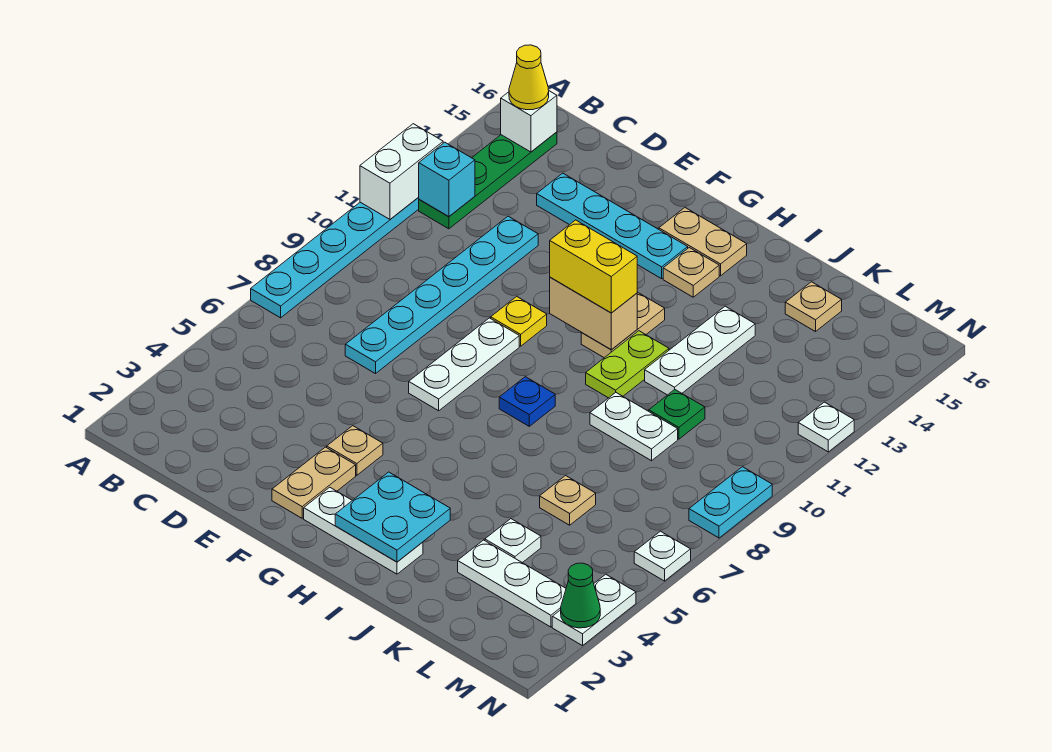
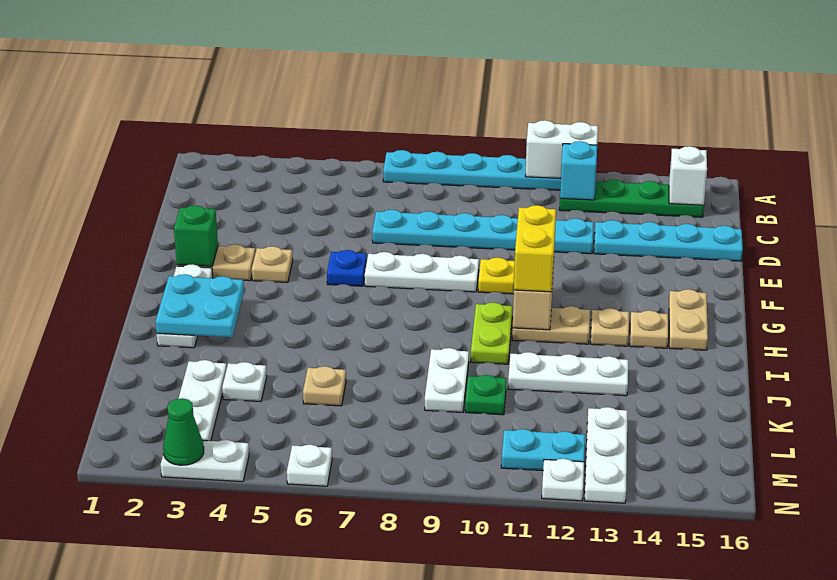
yellow 1x1 cone [509,45,549,110] -> none
cyan 1x4 plate [537,173,688,279] -> cyan 1x4 plate turned to [594,220,743,261]
none -> green 1x1 brick [174,205,218,266]
blue 1x1 plate [499,377,555,426] -> blue 1x1 plate moved to [327,250,367,286]
lime 1x2 plate [586,331,669,398] -> lime 1x2 plate turned to [471,303,513,364]
tan 1x1 plate [785,282,842,332] -> tan 1x1 plate moved to [591,308,629,346]
none -> white 1x3 plate [584,407,628,503]
cyan 1x2 plate [689,467,772,538] -> cyan 1x2 plate moved to [501,429,585,471]

